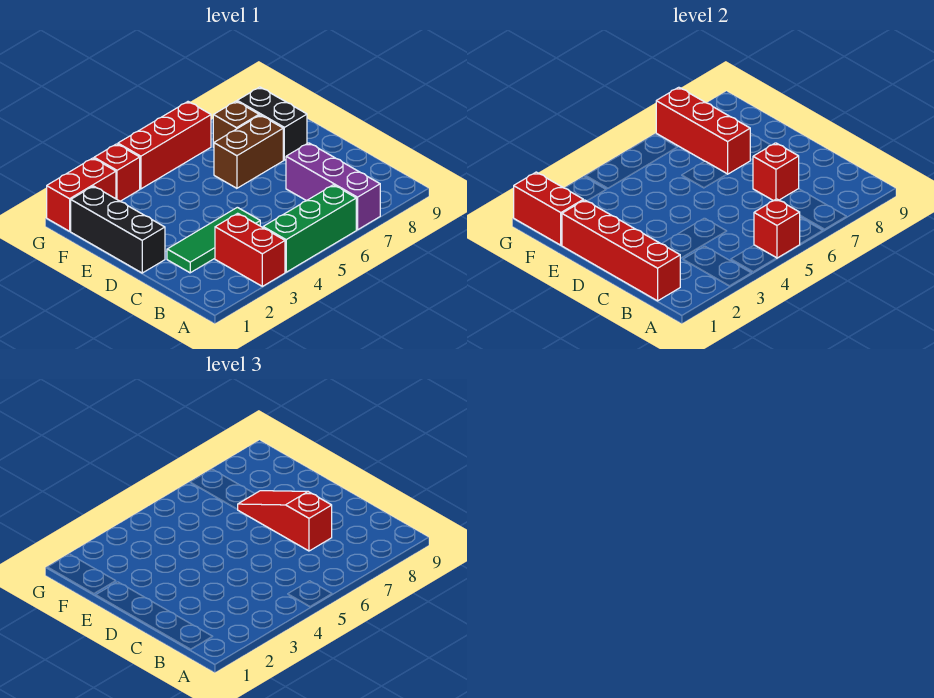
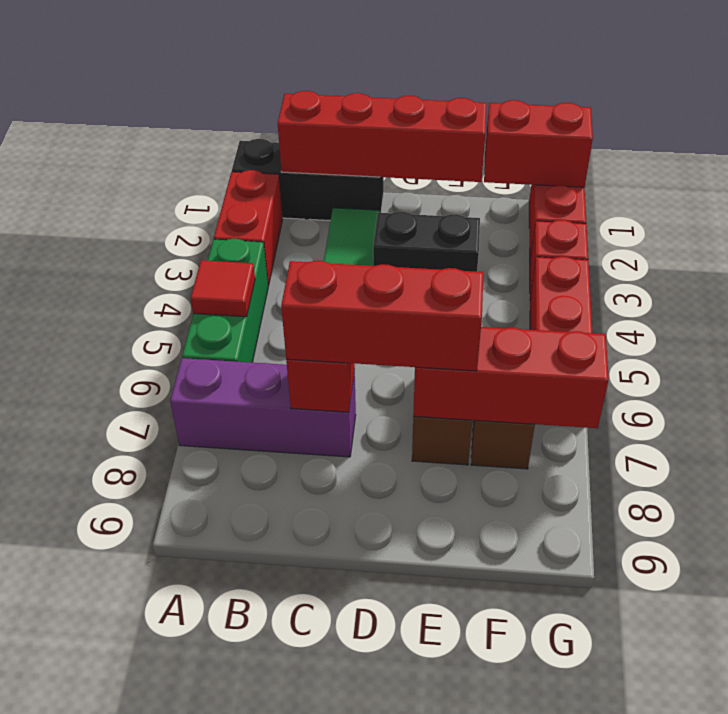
red 1x2 brick [215,213,285,286] -> red 1x2 brick turned to [214,170,283,286]
red 1x1 brick [754,199,800,258] -> red 1x1 tile [191,260,255,317]
red 1x3 slope [237,491,332,551] -> red 1x3 brick [281,261,483,371]
black 1x3 brick [71,186,165,273] -> black 1x3 brick moved to [232,139,384,221]
black 1x2 brick [237,87,307,160] -> black 1x2 brick moved to [373,212,480,272]

